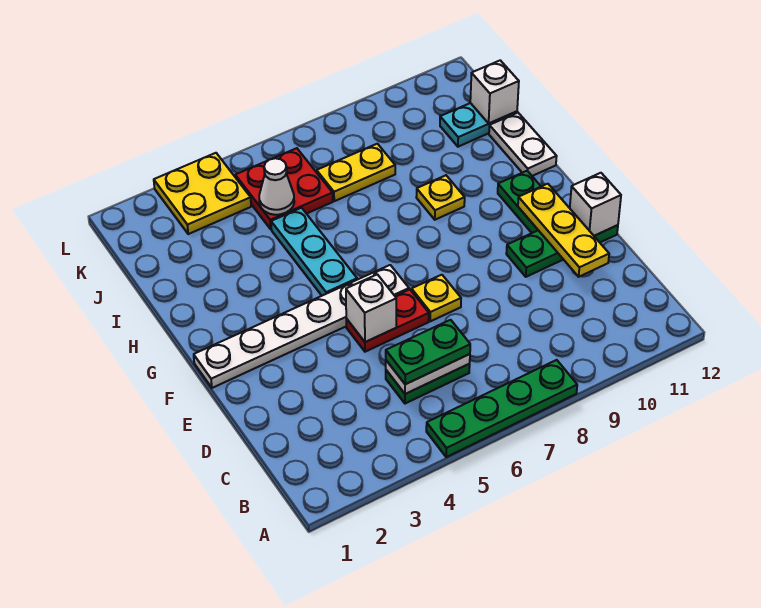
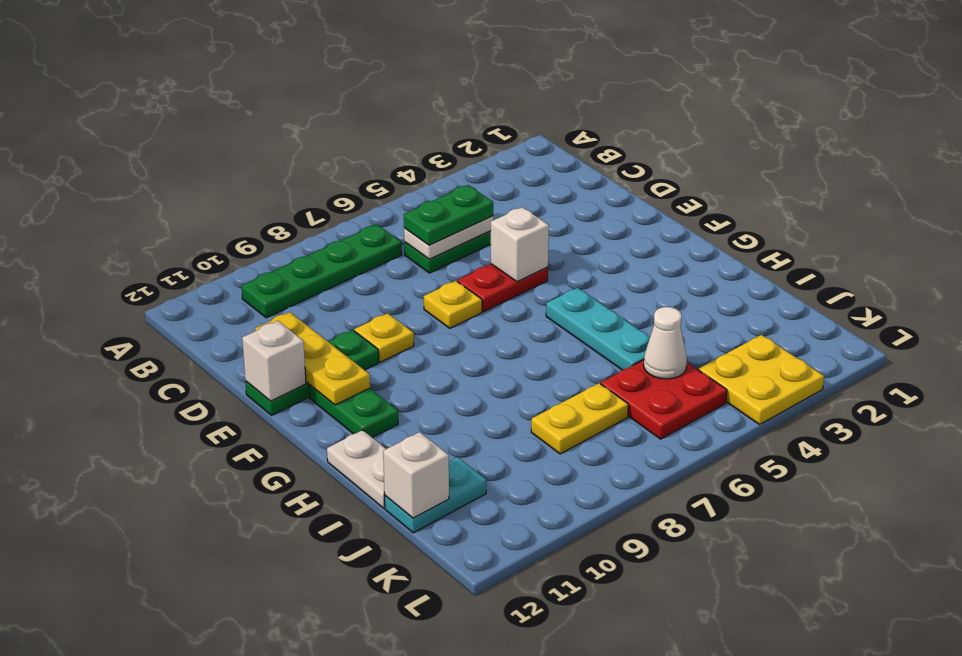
green 1x4 plate [426,360,577,457] -> green 1x4 plate moved to [242,224,402,318]
white 1x6 plate [194,265,409,388] -> none
yellow 1x1 plate [416,175,465,220] -> yellow 1x1 plate moved to [354,313,414,362]

